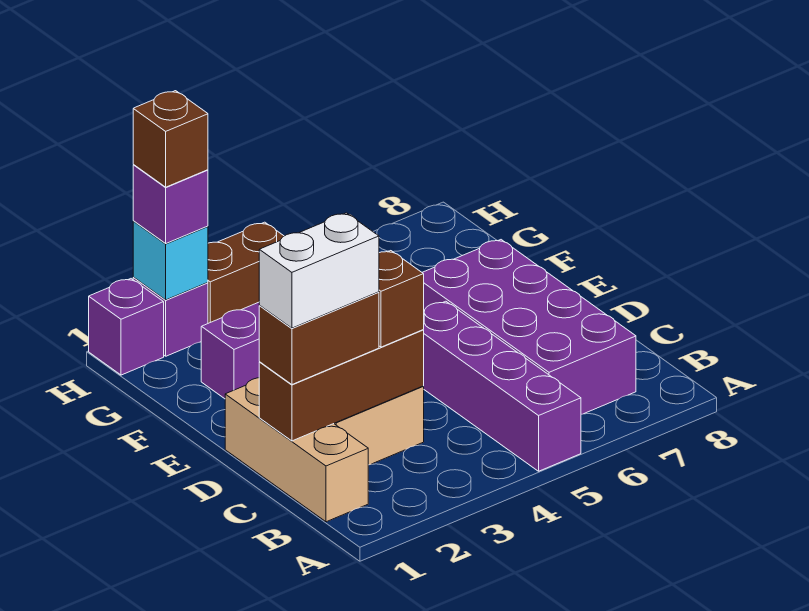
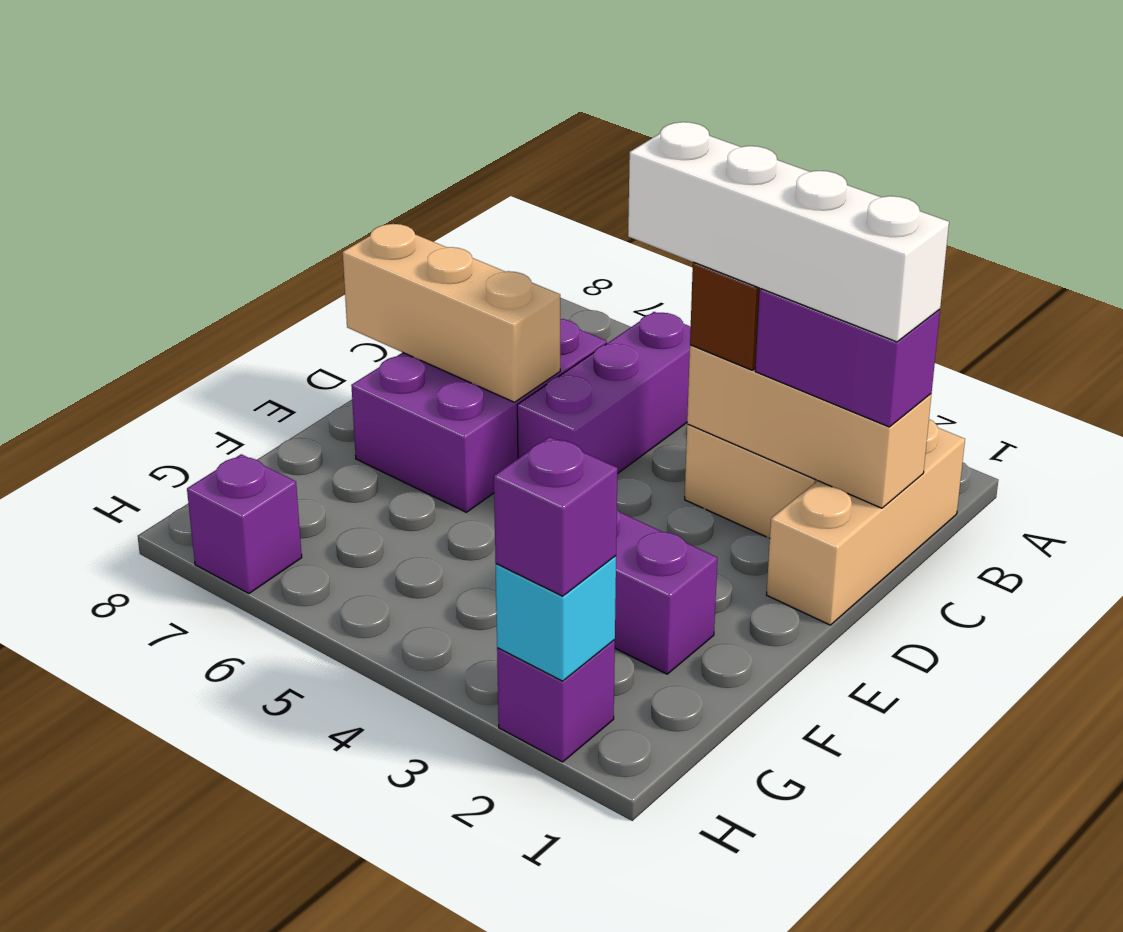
purple 1x4 brick [423,301,581,471] -> purple 1x3 brick [517,312,691,474]
purple 2x4 brick [422,240,636,414] -> purple 2x3 brick [351,319,607,512]
brown 1x3 brick [259,330,424,441] -> tan 1x3 brick [687,345,931,508]
brown 1x2 brick [259,292,379,384] -> purple 1x2 brick [755,289,940,427]
white 1x2 brick [259,213,379,328] -> white 1x4 brick [628,122,949,342]
none -> tan 1x3 brick [343,224,560,402]
purple 1x1 brick [89,279,164,375] -> purple 1x1 brick moved to [187,454,302,594]
brown 1x1 brick [133,91,208,187] -> none
brown 1x2 brick [208,222,284,323] -> none

